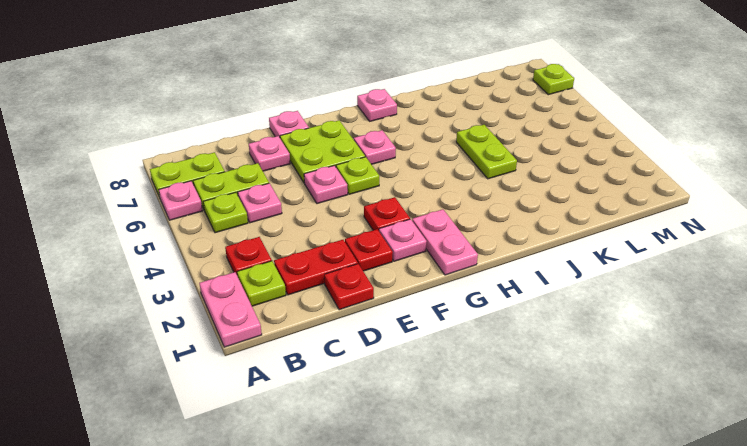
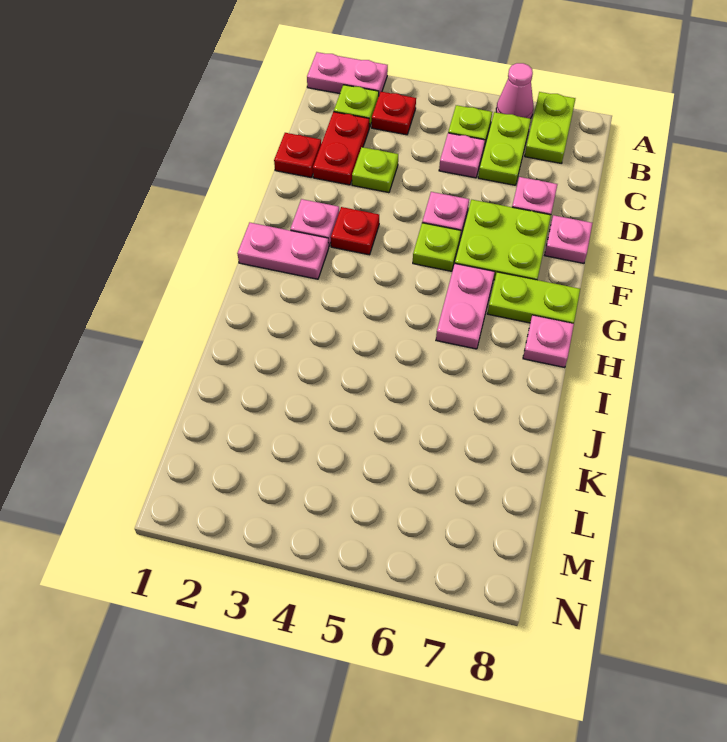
pink 1x1 plate [159,181,203,220] -> pink 1x1 cone [496,63,533,119]
red 1x1 plate [345,229,393,271] -> none
pink 1x1 plate [354,130,396,164] -> pink 1x2 plate [436,264,494,349]
lime 1x2 plate [456,125,517,179] -> lime 1x2 plate moved to [488,272,580,324]
lime 1x1 plate [533,64,574,95] -> lime 1x1 plate moved to [352,147,398,193]

